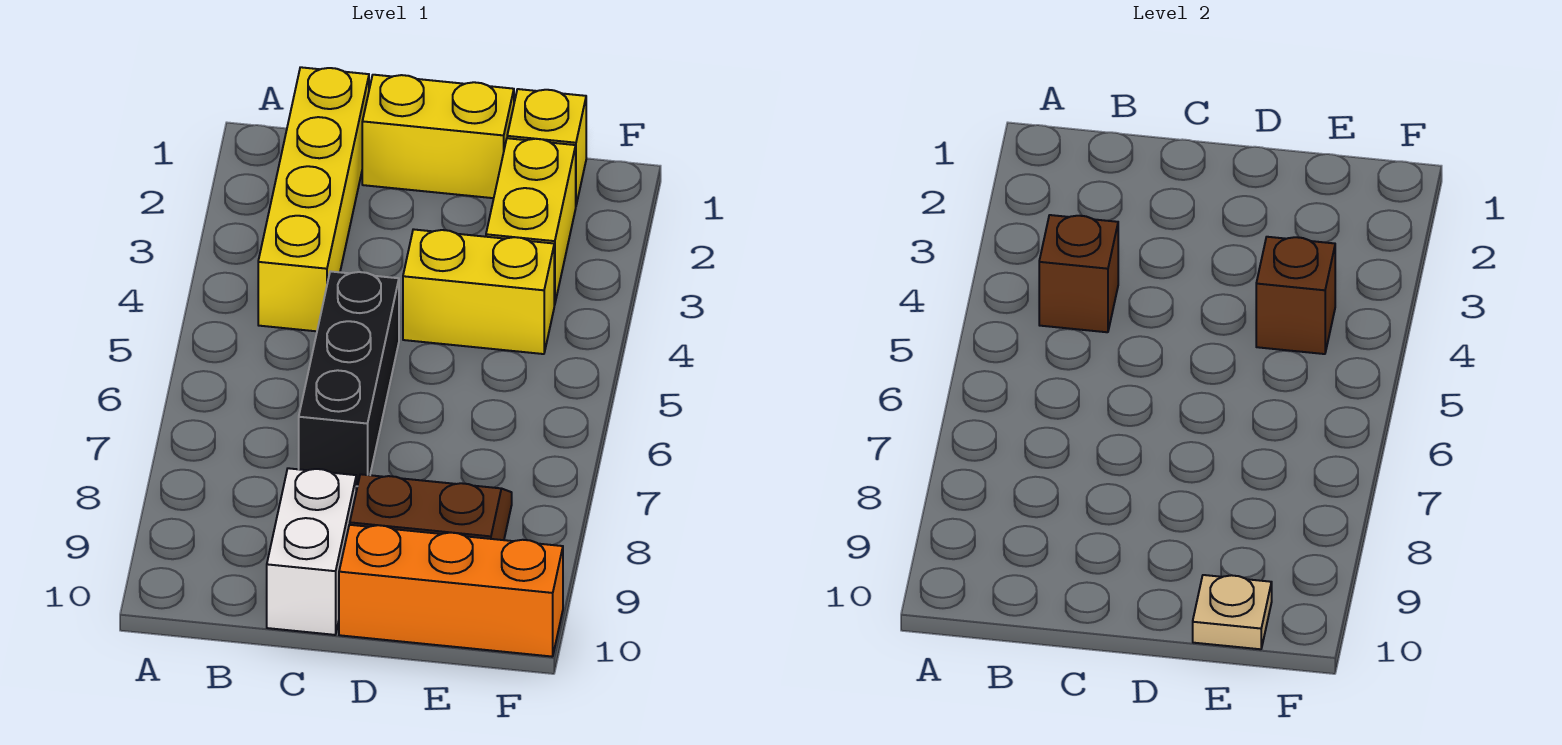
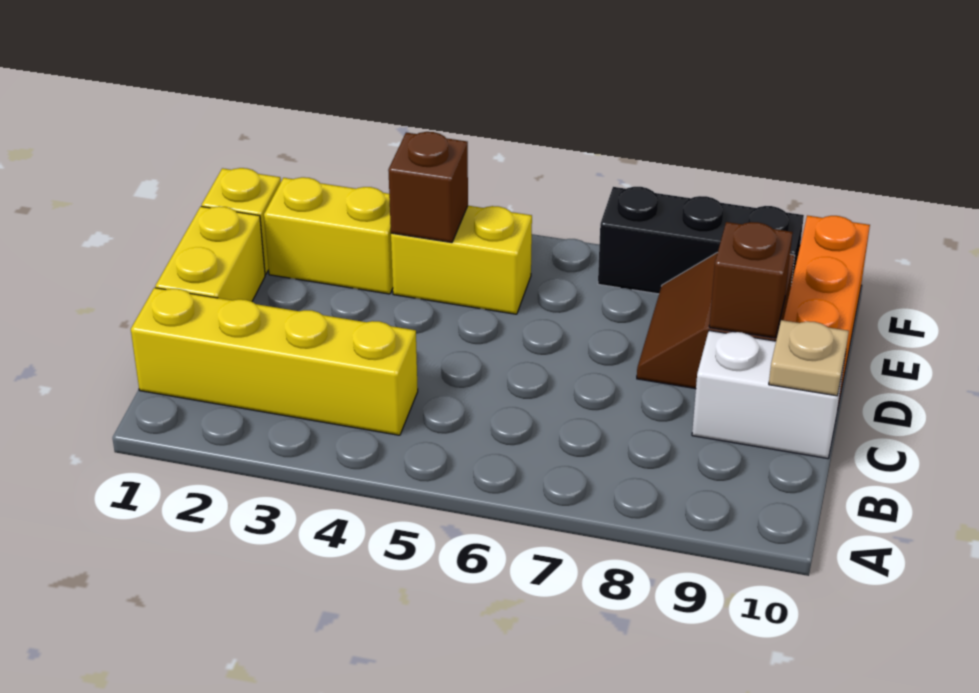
brown 1x1 brick [1039,215,1118,332] -> brown 1x1 brick moved to [709,222,793,338]
black 1x3 brick [299,271,399,486] -> black 1x3 brick moved to [598,187,804,294]
yellow 1x2 brick [403,229,554,354] -> yellow 1x2 brick turned to [391,206,532,314]
tan 1x1 plate [1193,575,1272,649] -> tan 1x1 plate moved to [769,320,849,396]

